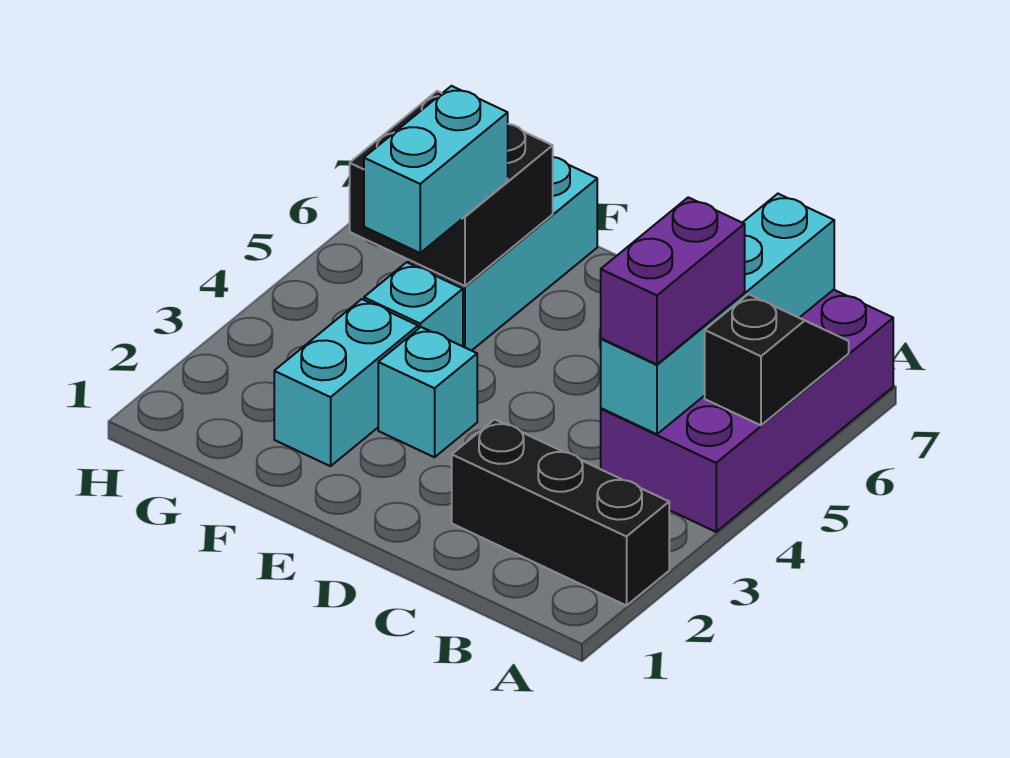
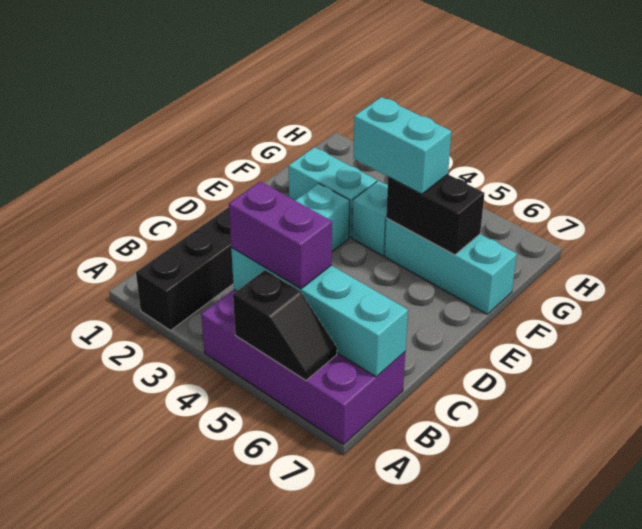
black 2x2 brick [350,91,553,286] -> black 1x2 brick [386,174,485,255]

